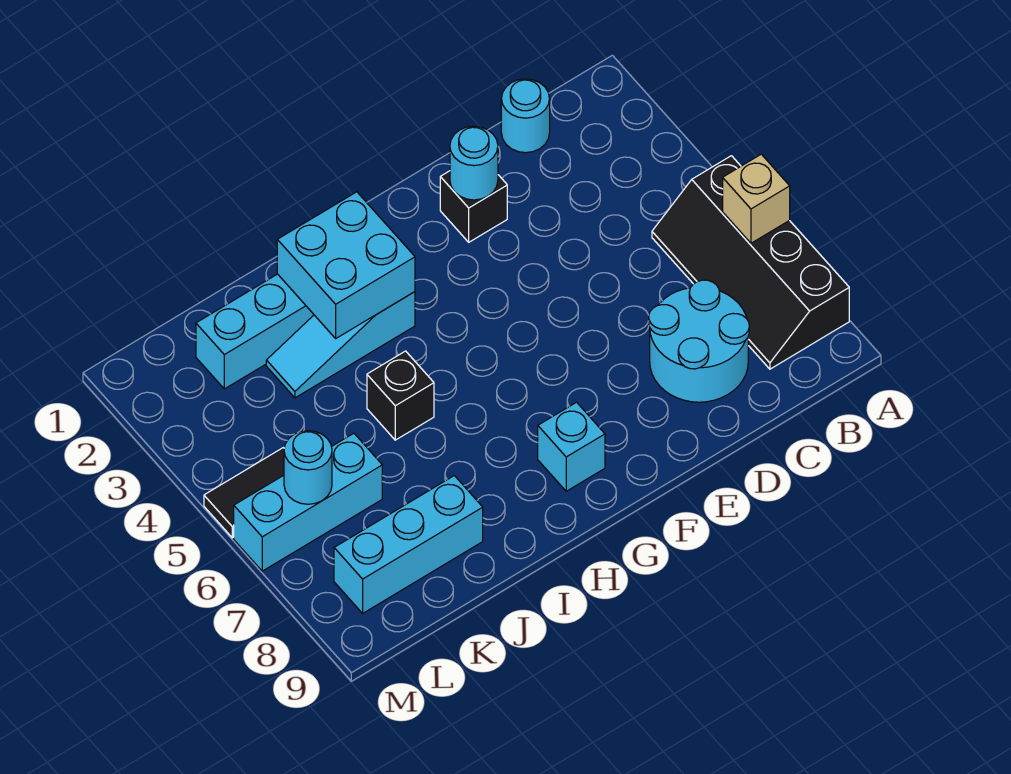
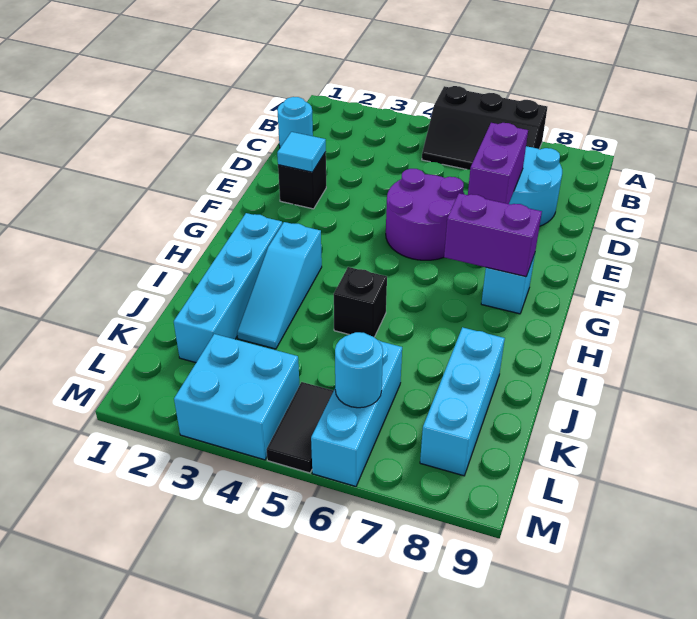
black 2x4 slope [652,156,849,369] -> black 2x3 slope [422,86,547,170]
tan 1x1 brick [723,154,790,243] -> none
none -> purple 1x2 brick [468,123,528,204]
cyan 1x1 round brick [450,126,498,200] -> cyan 1x1 tile [277,132,326,172]
none -> purple 2x2 round brick [386,169,464,260]
none -> purple 1x2 brick [444,193,542,277]
cyan 2x2 brick [277,192,415,338] -> cyan 2x2 brick moved to [174,334,299,460]

